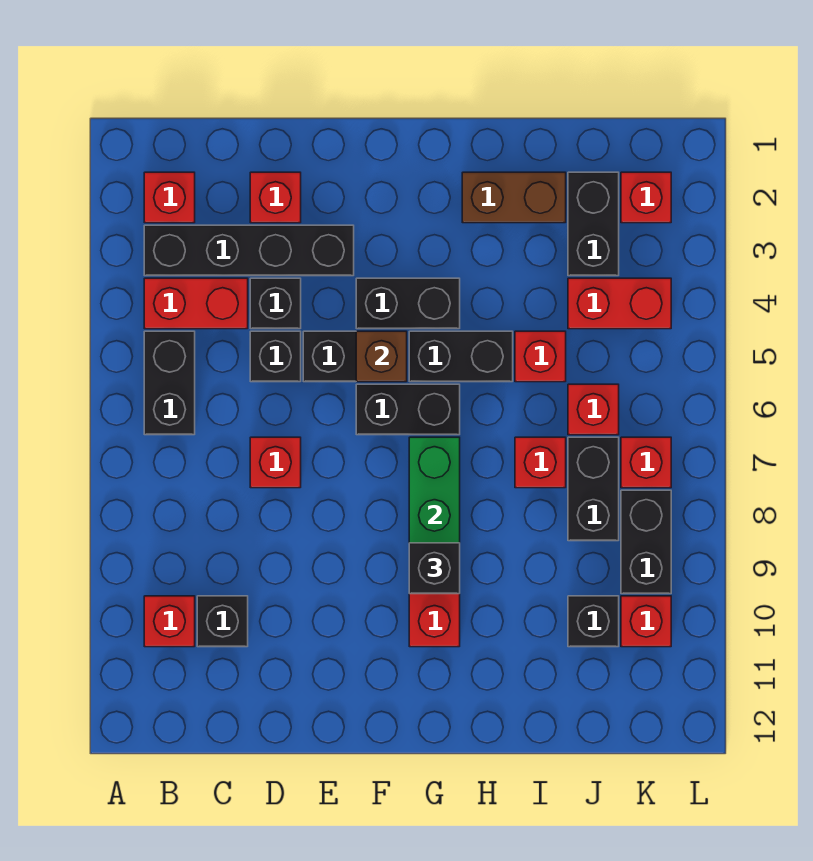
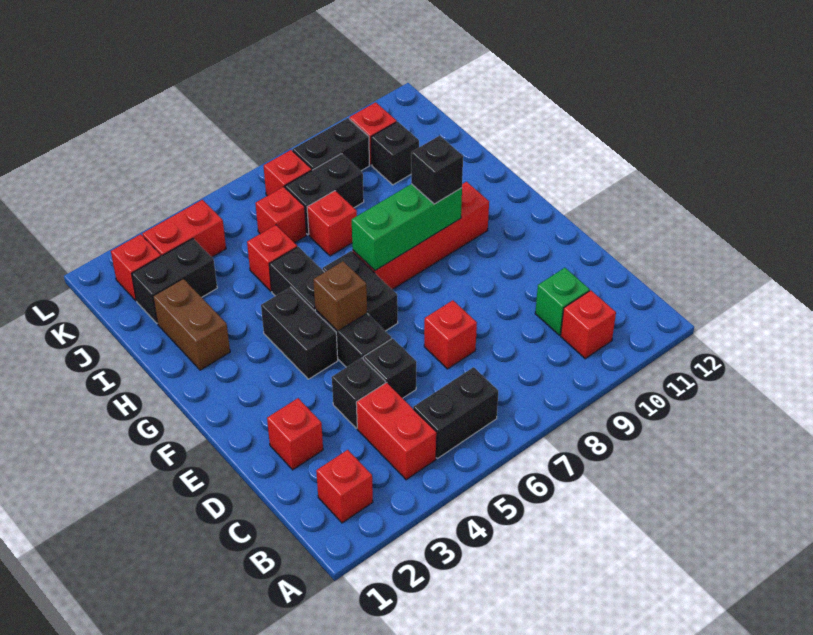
black 1x4 brick [144,225,354,276] -> none
black 1x1 brick [197,596,248,647] -> green 1x1 brick [535,268,590,335]
red 1x2 brick [568,278,671,329] -> red 1x2 brick turned to [142,200,226,257]

